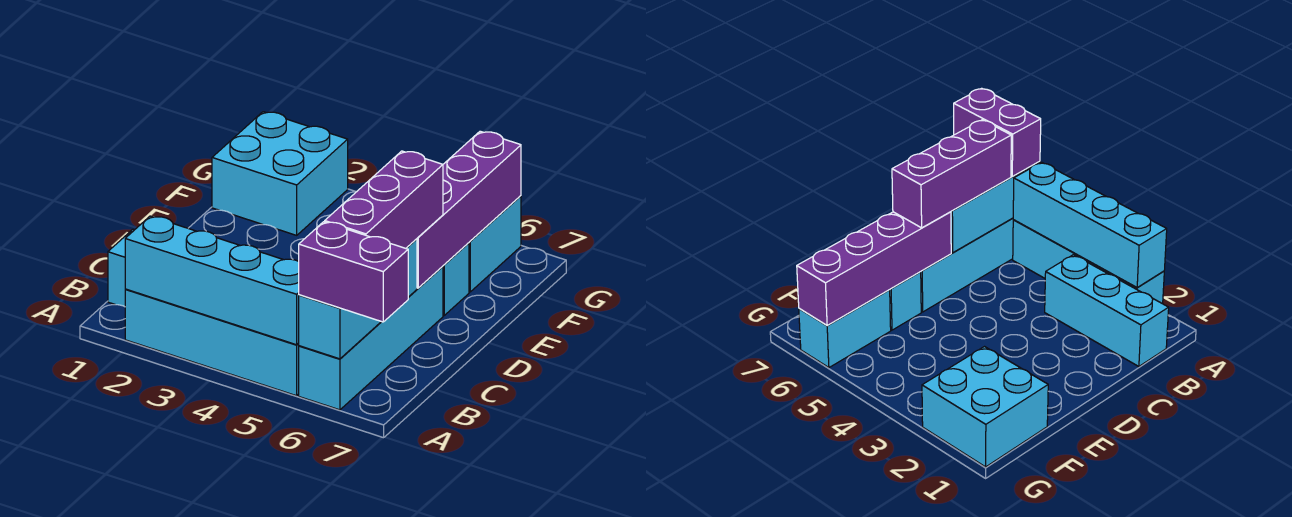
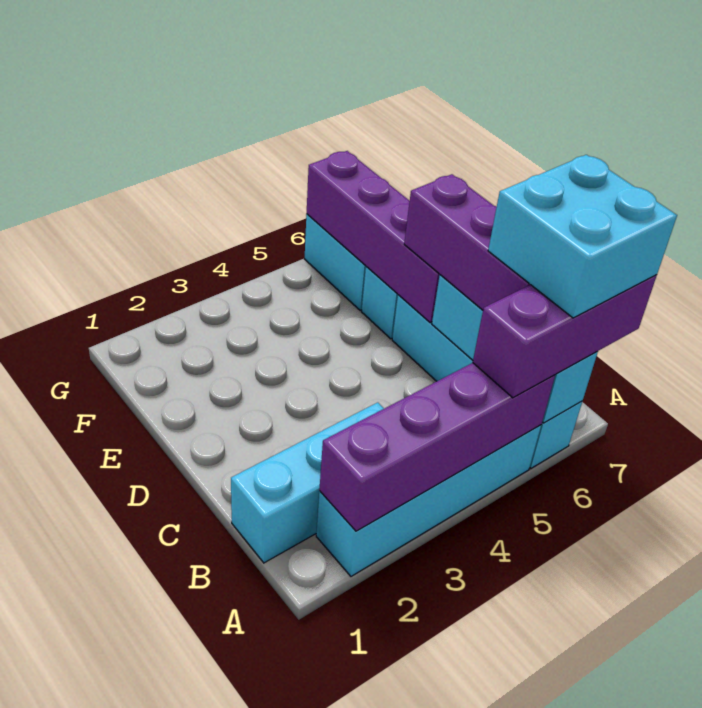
cyan 1x4 brick [125,216,299,345] -> purple 1x4 brick [319,363,555,531]
purple 1x2 brick [299,222,408,322] -> purple 1x3 brick [473,275,657,398]
cyan 2x2 brick [212,112,348,235] -> cyan 2x2 brick moved to [488,155,677,318]

